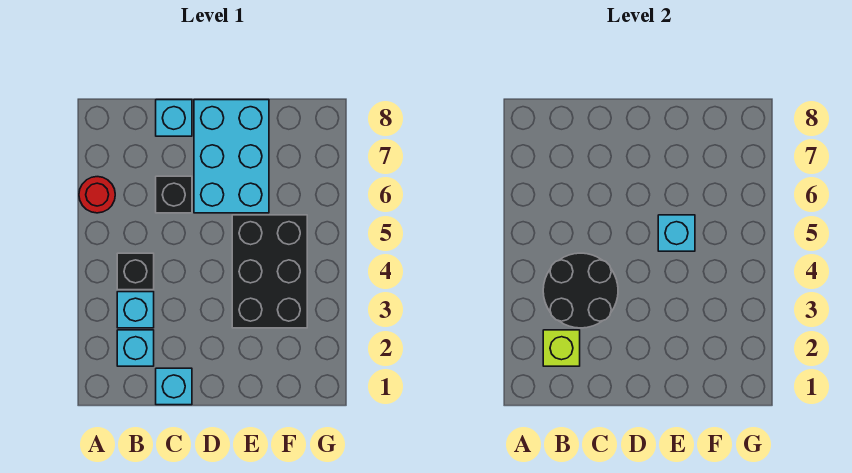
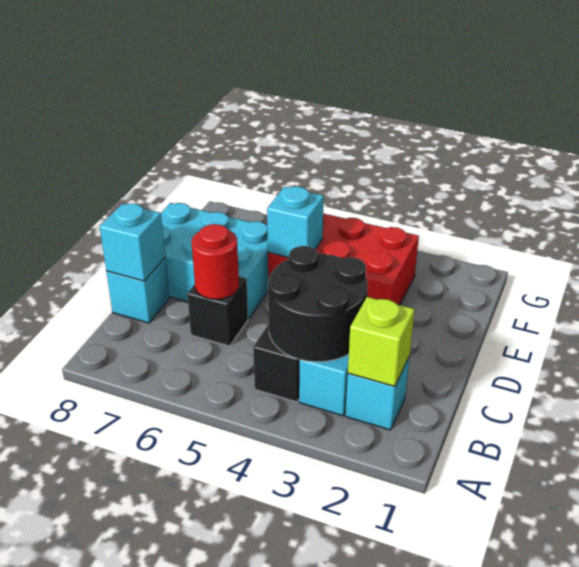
red 1x1 round brick [79,177,115,213] -> red 1x1 round brick moved to [192,224,239,299]
cyan 1x1 brick [156,368,192,405] -> cyan 1x1 brick moved to [100,204,165,281]
black 2x3 brick [232,215,307,328] -> red 2x3 brick [268,213,419,305]

